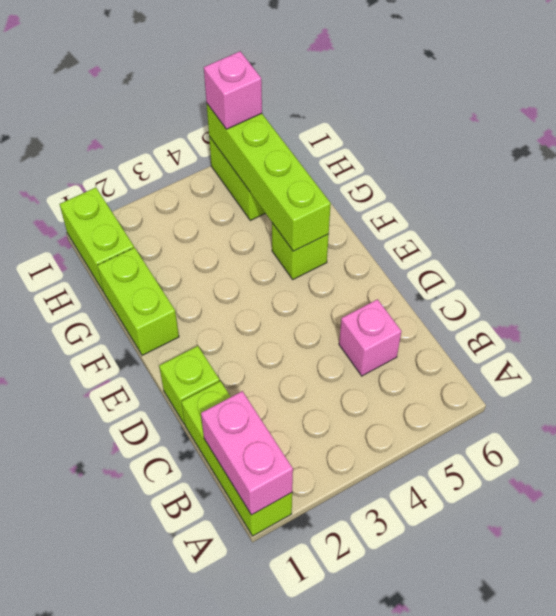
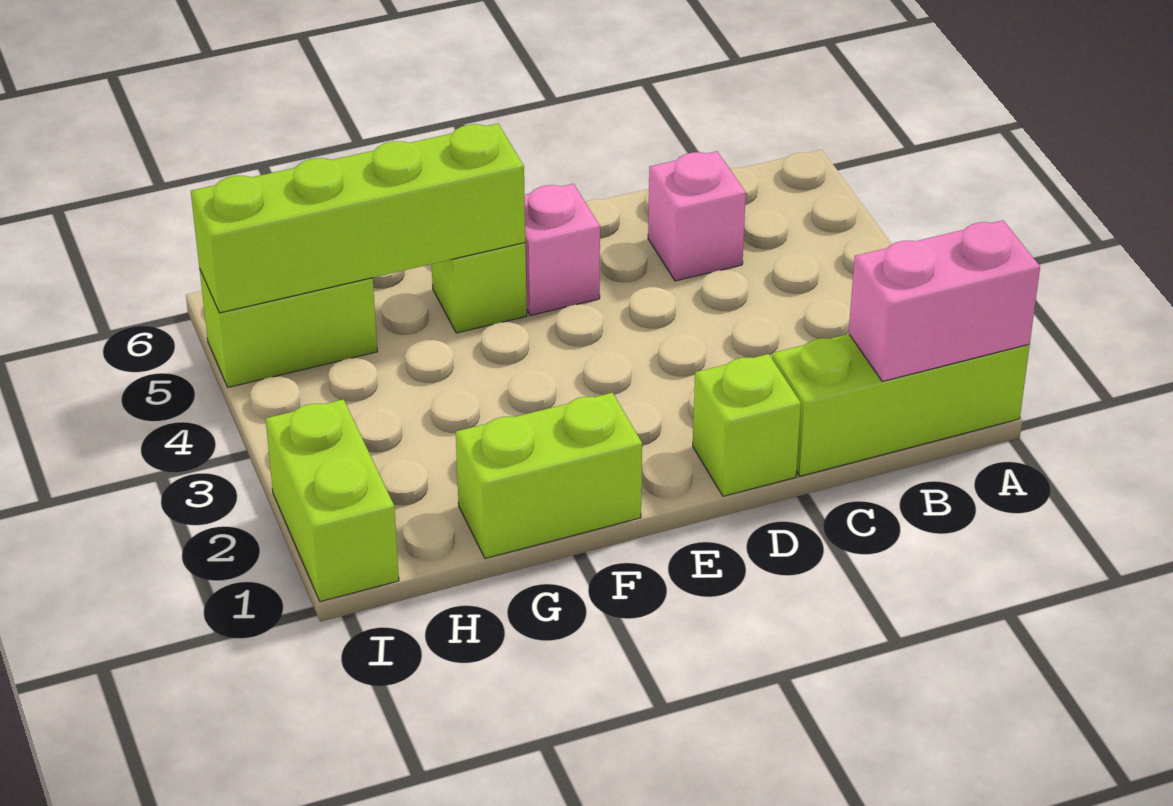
lime 1x2 brick [60,188,134,291] -> lime 1x2 brick turned to [266,399,399,601]
pink 1x1 brick [204,51,262,129] -> pink 1x1 brick moved to [525,184,600,315]

